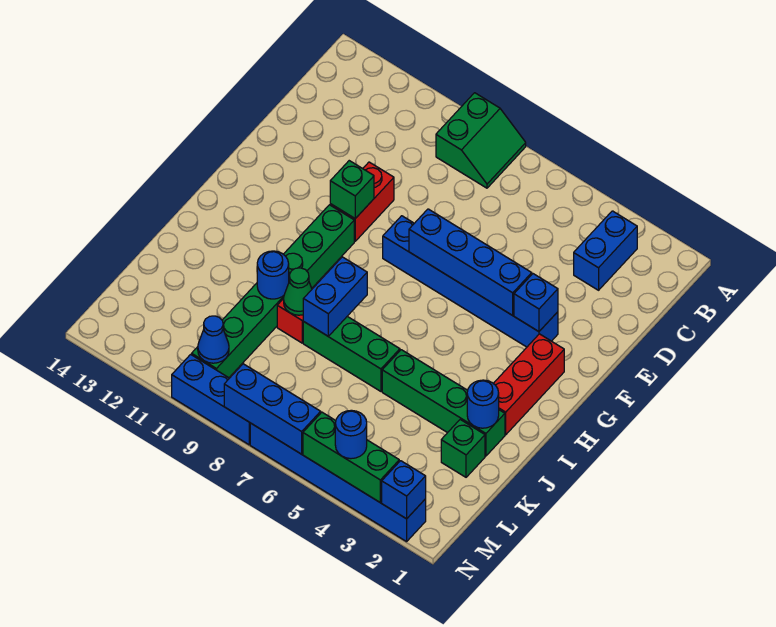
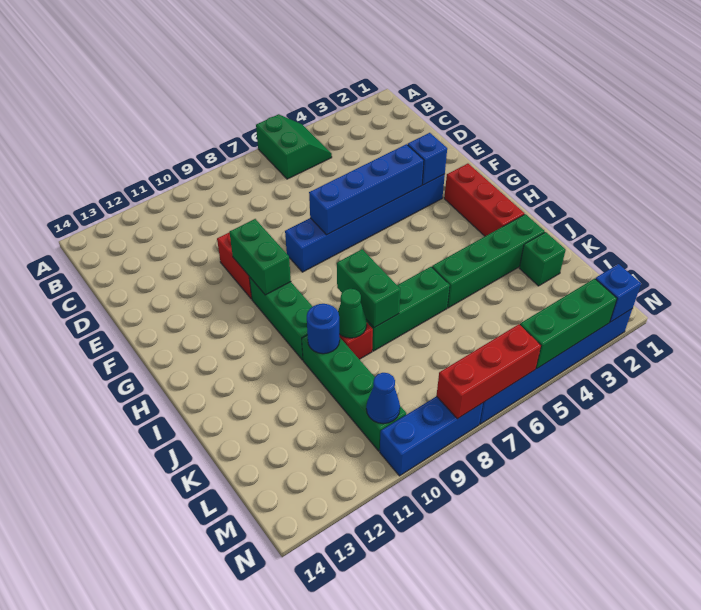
green 2x2 slope [436,93,526,188] -> green 2x2 slope moved to [256,114,332,179]
blue 1x2 brick [574,211,637,290] -> none
green 1x1 brick [330,161,374,219] -> green 1x2 brick [229,219,291,295]
blue 1x2 brick [303,257,367,337] -> green 1x2 brick [337,249,400,328]
blue 1x1 round brick [467,380,499,428] -> none
blue 1x1 round brick [335,410,367,459] -> none
blue 1x3 brick [224,364,321,454] -> red 1x3 brick [437,324,541,419]

